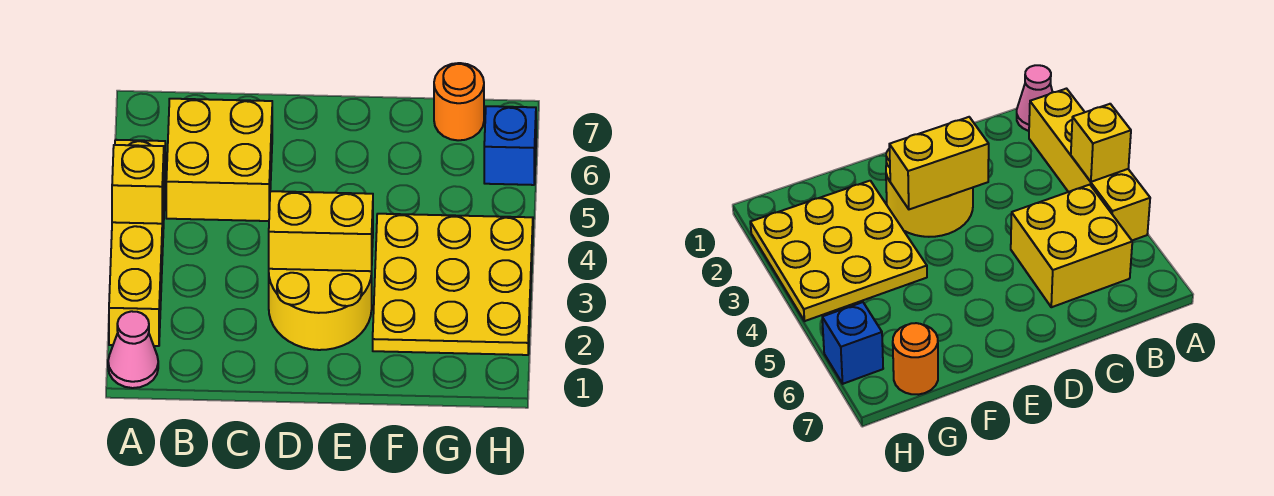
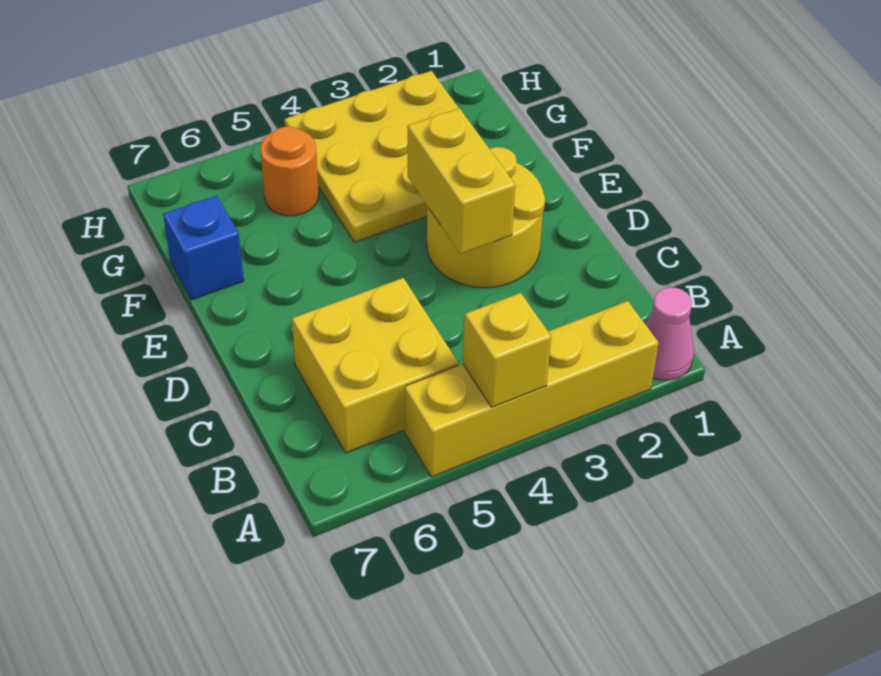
orange 1x1 round brick [434,63,484,140] -> orange 1x1 round brick moved to [260,127,319,216]
blue 1x1 brick [484,106,536,185] -> blue 1x1 brick moved to [163,196,244,300]

